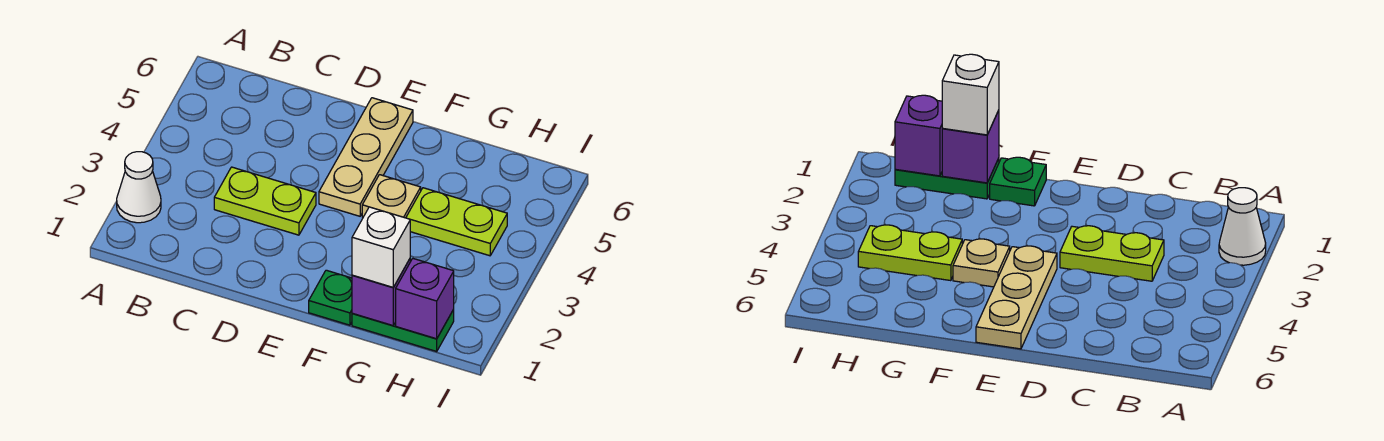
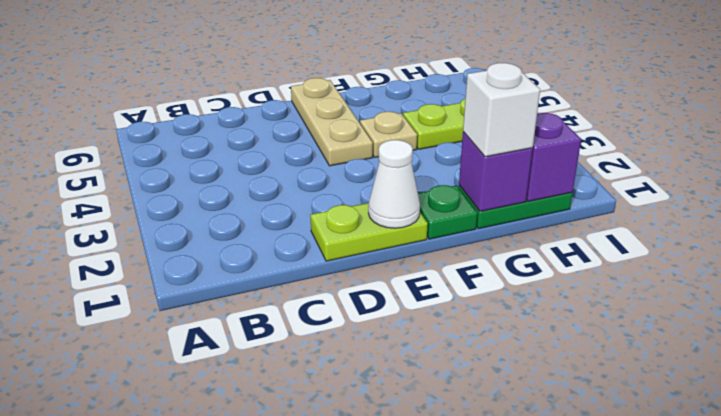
white 1x1 cone [117,152,161,223] -> white 1x1 cone moved to [368,140,420,228]
lime 1x2 plate [214,167,316,235] -> lime 1x2 plate moved to [310,203,428,261]

